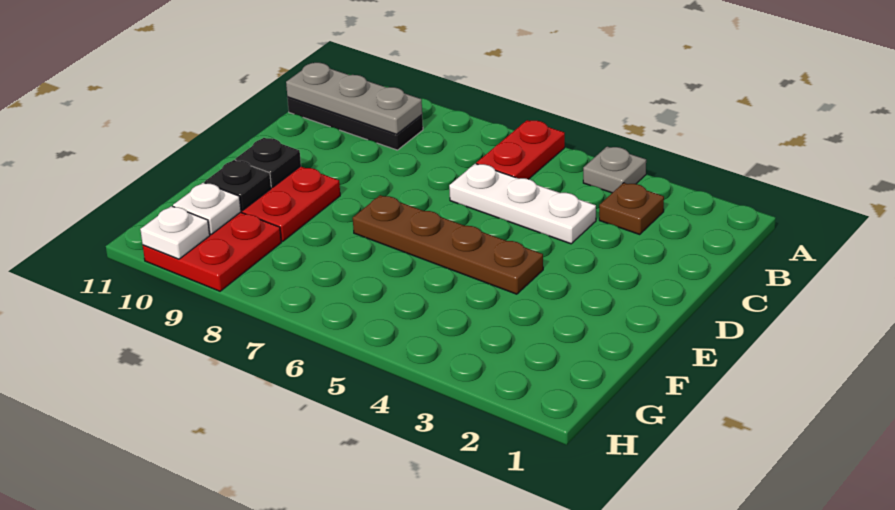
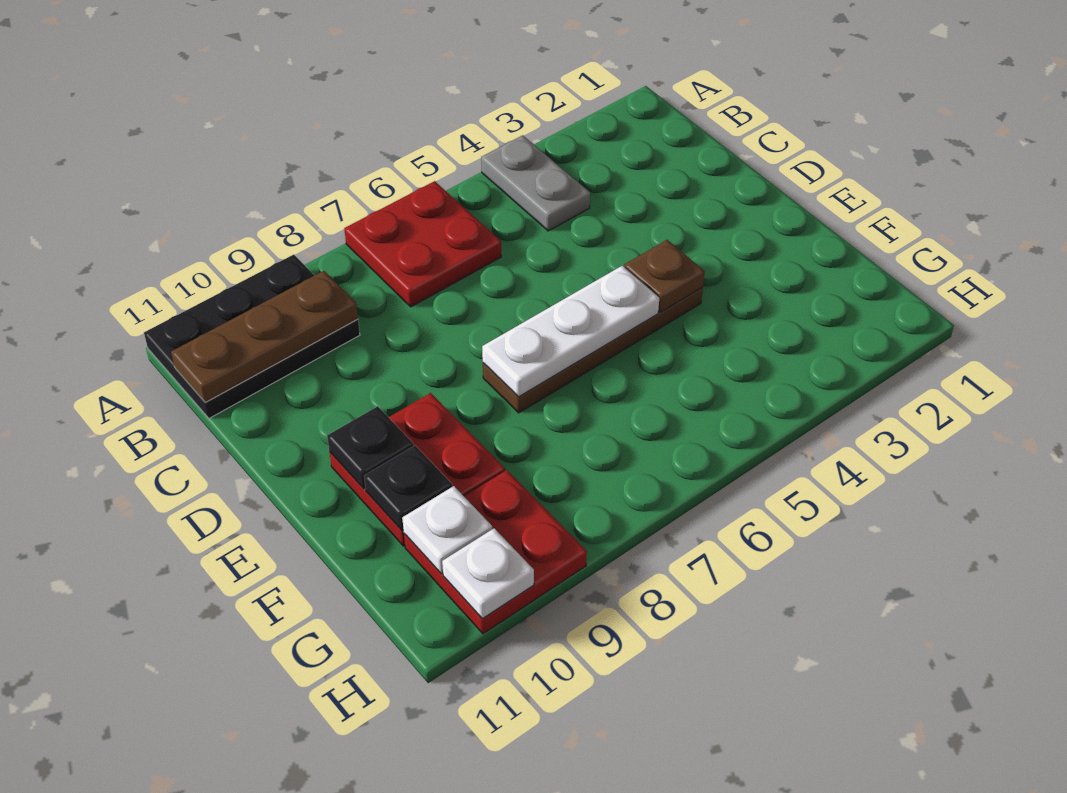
grey 1x1 plate [583,147,646,193] -> grey 1x2 plate [481,135,590,231]
red 1x2 plate [476,120,565,179] -> red 2x2 plate [344,181,501,307]
brown 1x1 plate [599,183,664,234] -> brown 1x1 plate moved to [624,240,705,312]
black 1x3 plate [287,97,423,150] -> black 2x3 plate [144,255,360,418]
grey 1x3 plate [286,63,422,134] -> brown 1x3 plate [171,271,358,402]
white 1x3 plate [449,164,596,244] -> white 1x3 plate moved to [482,266,659,397]

